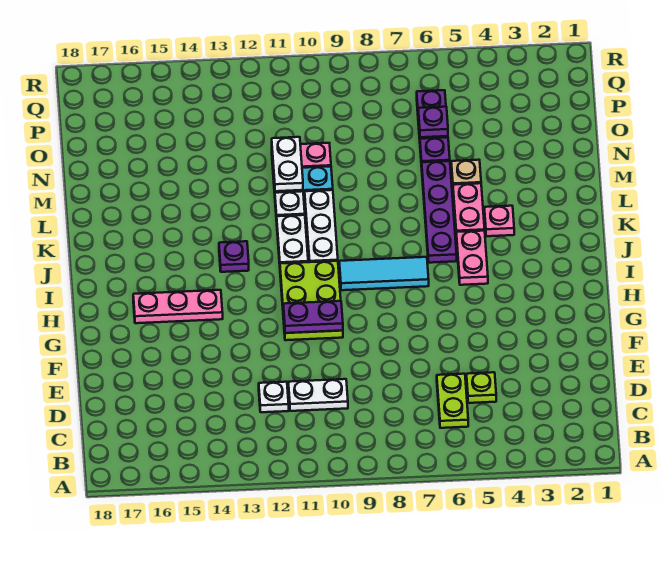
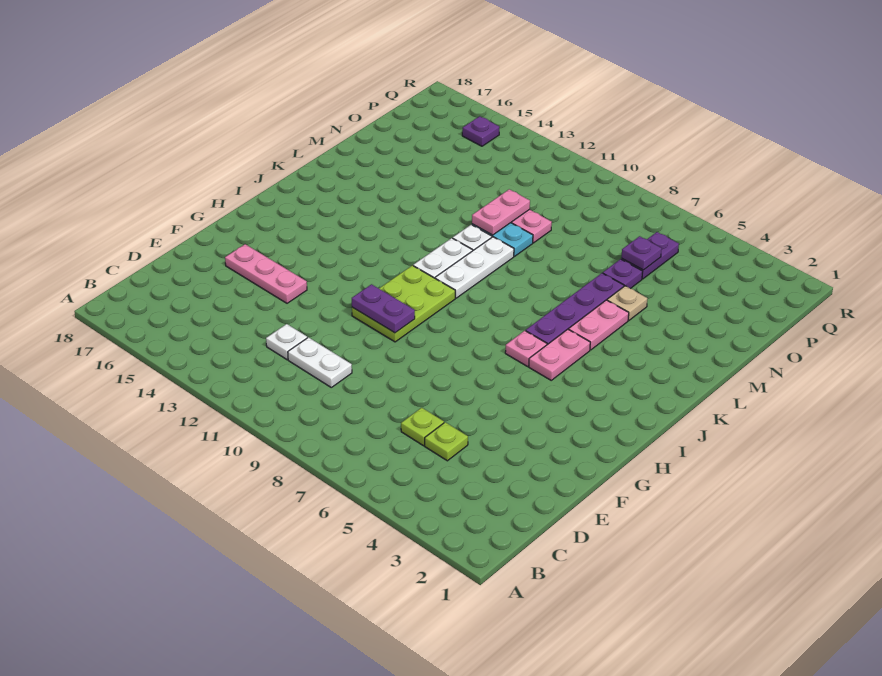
lime 1x2 plate [437,374,468,428] -> lime 1x1 plate [401,408,444,446]
pink 1x3 plate [133,290,223,323] -> pink 1x3 plate moved to [225,244,307,303]
cyan 1x3 tile [339,257,429,290] -> none
purple 1x1 plate [219,241,249,272] -> purple 1x1 plate moved to [462,116,499,146]
pink 1x1 plate [484,206,514,236] -> pink 1x1 plate moved to [505,331,547,366]
white 1x2 plate [272,137,303,191] -> pink 1x2 plate [472,189,530,235]

